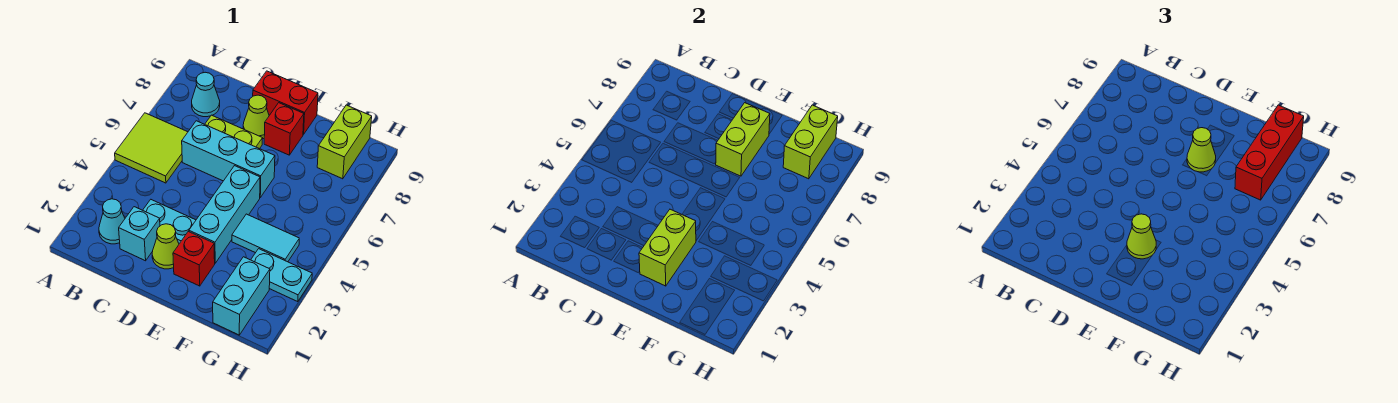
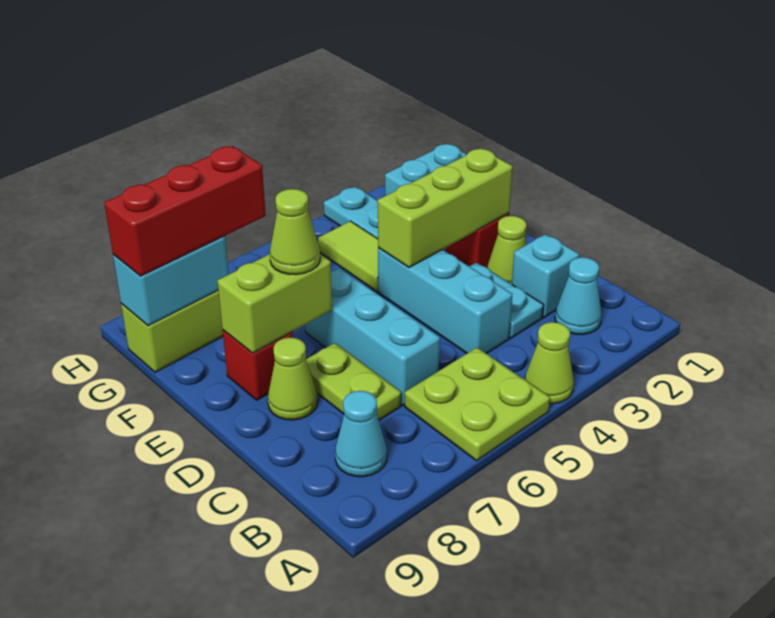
lime 2x2 tile [115,113,188,183] -> lime 2x2 plate [405,348,550,461]
red 1x2 brick [253,71,318,134] -> none
lime 1x2 brick [639,209,696,286] -> lime 1x3 brick [378,148,513,267]
cyan 1x3 brick [189,166,260,263] -> cyan 1x3 brick turned to [378,248,512,354]
lime 1x1 cone [1127,214,1156,259] -> lime 1x1 cone moved to [525,322,574,404]
cyan 1x2 tile [232,214,299,262] -> lime 1x2 tile [318,221,378,291]
lime 1x2 brick [783,105,838,179] -> cyan 1x2 brick [113,236,229,326]

